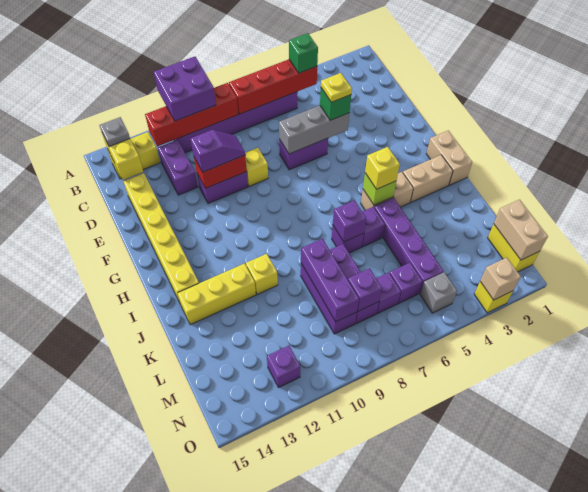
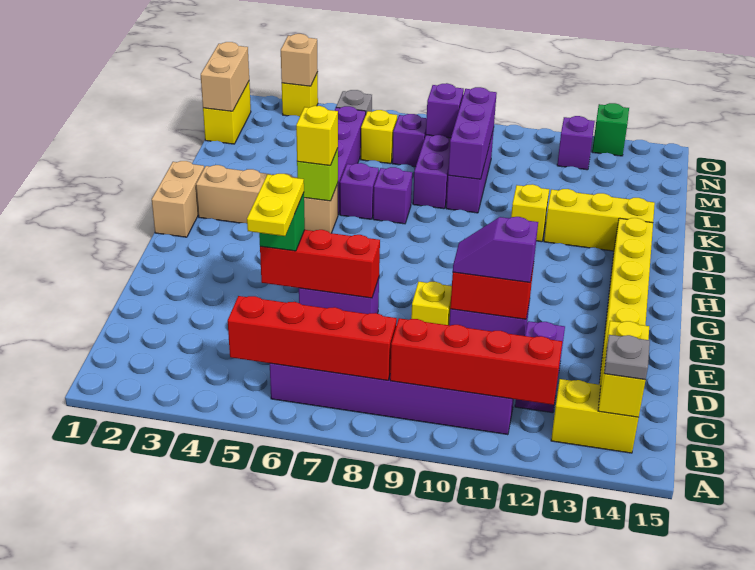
purple 2x2 brick [154,57,216,121] -> none
green 1x1 brick [289,33,318,73] -> green 1x1 brick moved to [592,103,629,156]
grey 1x3 brick [279,105,349,154] -> red 1x3 brick [260,230,380,298]
yellow 1x1 plate [321,73,352,102] -> yellow 1x2 plate [247,174,304,236]
purple 1x1 brick [333,200,366,242] -> none
purple 1x1 brick [390,263,422,303] -> yellow 1x1 brick [361,110,398,164]

